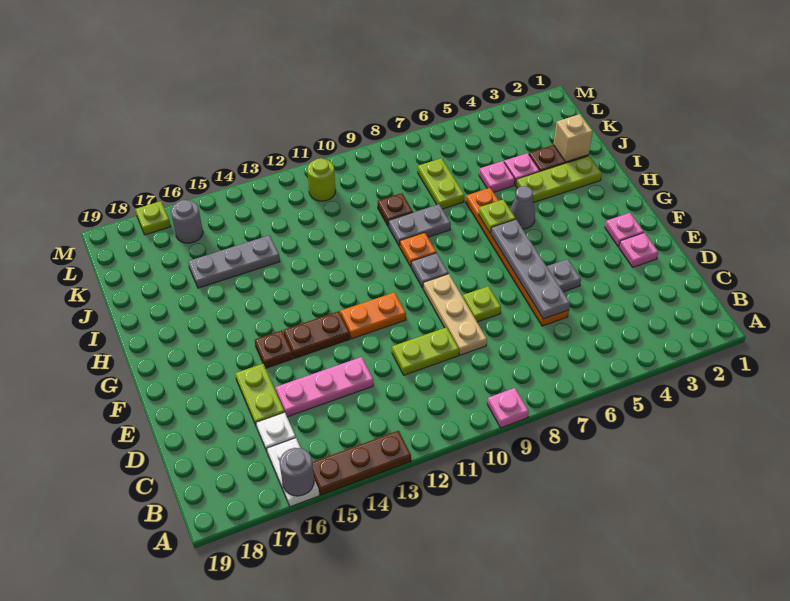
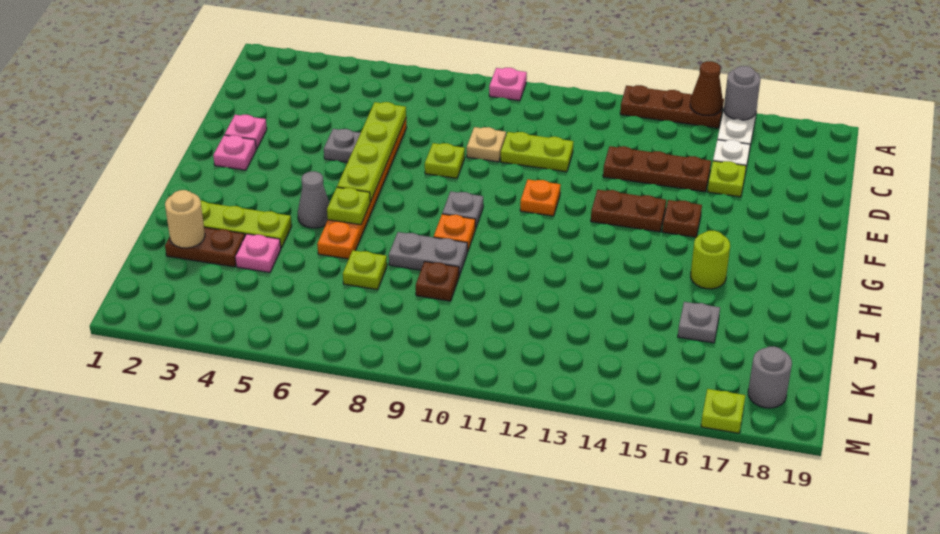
none -> brown 1x1 cone [690,61,723,115]
grey 1x4 plate [491,219,570,319] -> lime 1x4 plate [337,102,406,201]
tan 1x3 plate [423,274,487,355] -> tan 1x1 plate [467,127,506,162]
pink 1x3 plate [276,357,373,417] -> brown 1x3 plate [603,146,711,192]
lime 1x2 plate [235,364,284,427] -> lime 1x1 plate [708,161,746,197]
orange 1x2 plate [340,292,406,339] -> orange 1x1 plate [520,180,560,216]
tan 1x1 brick [553,114,593,162] -> tan 1x1 round brick [165,190,205,248]
pink 1x1 plate [479,161,515,192] -> none
lime 1x2 plate [418,158,464,209] -> lime 1x1 plate [343,250,387,290]
grey 1x3 plate [188,235,280,288] -> grey 1x1 plate [678,302,720,343]
lime 1x1 round brick [307,158,336,201] -> lime 1x1 round brick moved to [691,231,730,289]
grey 1x1 round brick [171,200,203,243] -> grey 1x1 round brick moved to [748,347,792,408]

